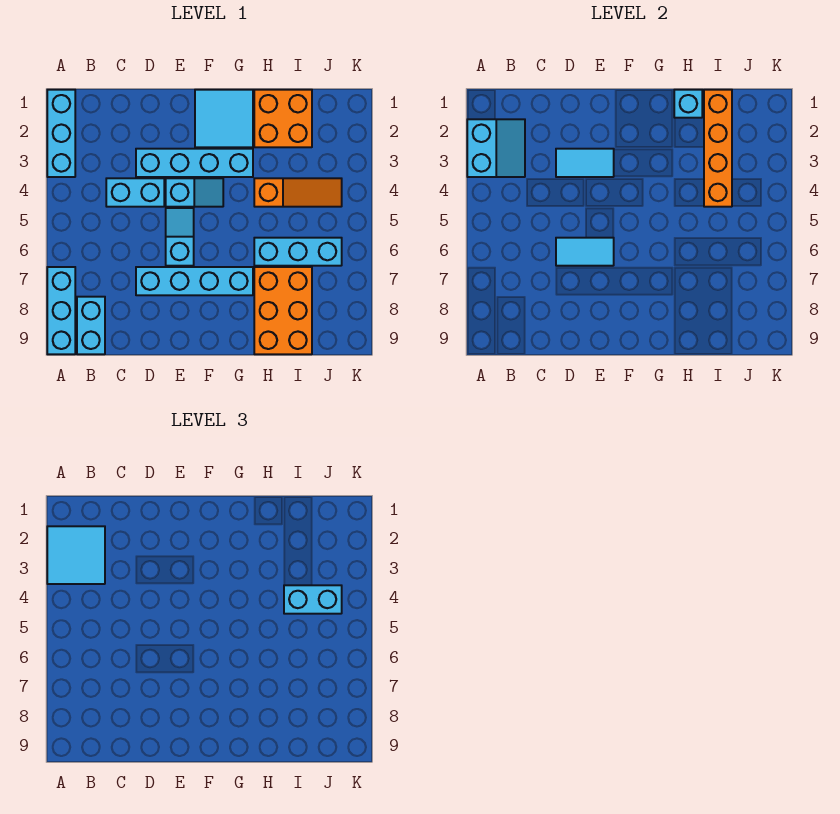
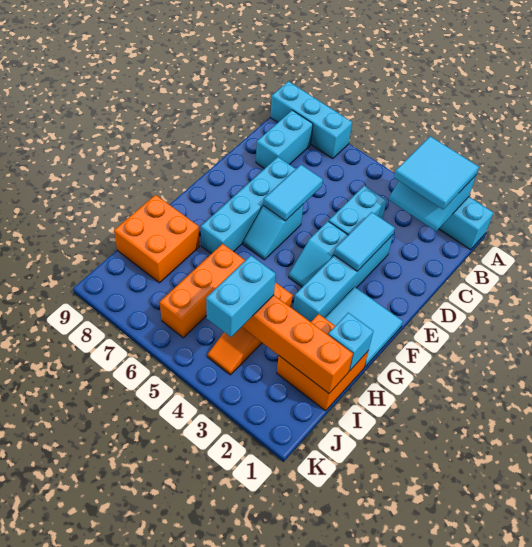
cyan 1x2 brick [77,297,105,354] -> cyan 1x2 brick turned to [256,110,313,169]
cyan 1x2 slope [166,208,194,266] -> cyan 1x2 slope turned to [243,205,303,260]
cyan 1x3 brick [254,238,342,266] -> orange 1x3 brick [160,244,245,338]
orange 2x3 brick [254,267,312,354] -> orange 2x2 brick [114,195,199,283]

